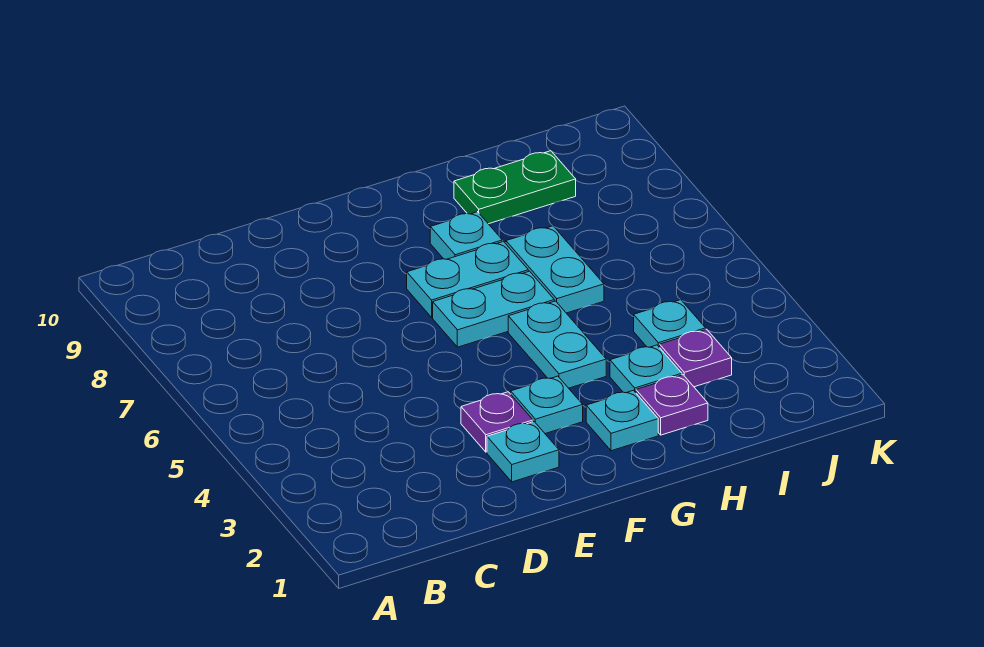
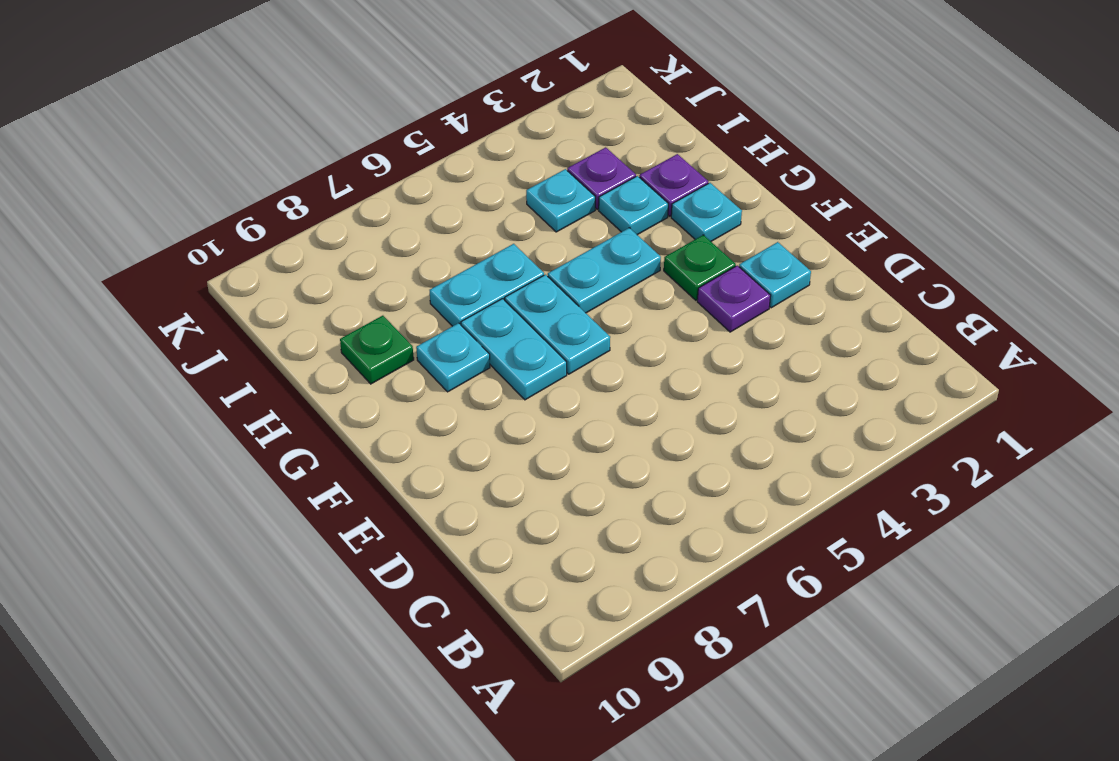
cyan 1x1 plate [511,376,583,434] -> green 1x1 plate [664,235,736,300]
green 1x2 plate [454,151,576,224] -> green 1x1 plate [340,316,414,384]

